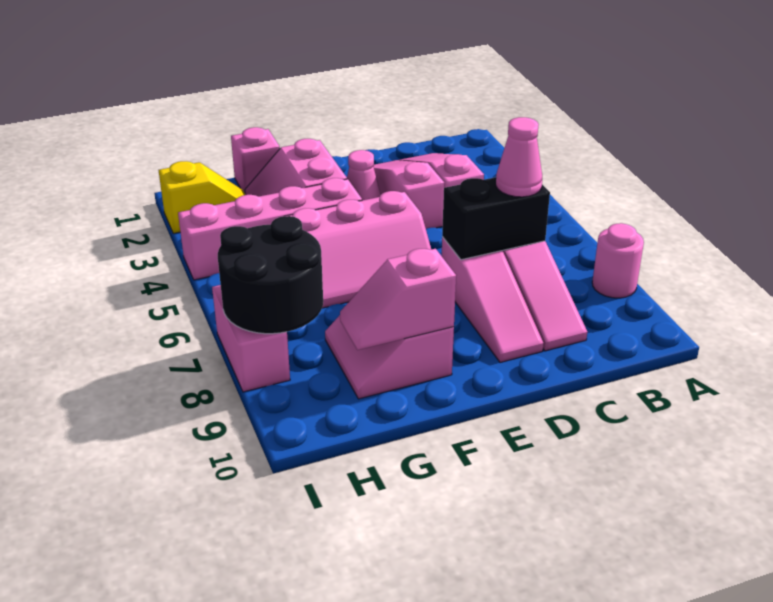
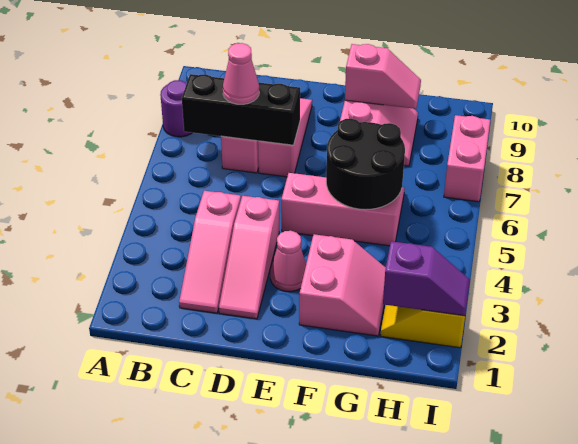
pink 1x1 round brick [592,223,644,298] -> purple 1x1 round brick [160,80,192,137]
black 1x2 brick [442,177,550,260] -> black 1x3 brick [182,74,300,145]
pink 1x4 brick [178,178,362,280] -> none
pink 1x1 brick [231,127,280,192] -> none
none -> purple 1x2 slope [383,241,470,316]
black 2x2 round brick [218,216,323,334] -> black 2x2 round brick moved to [326,119,405,210]

